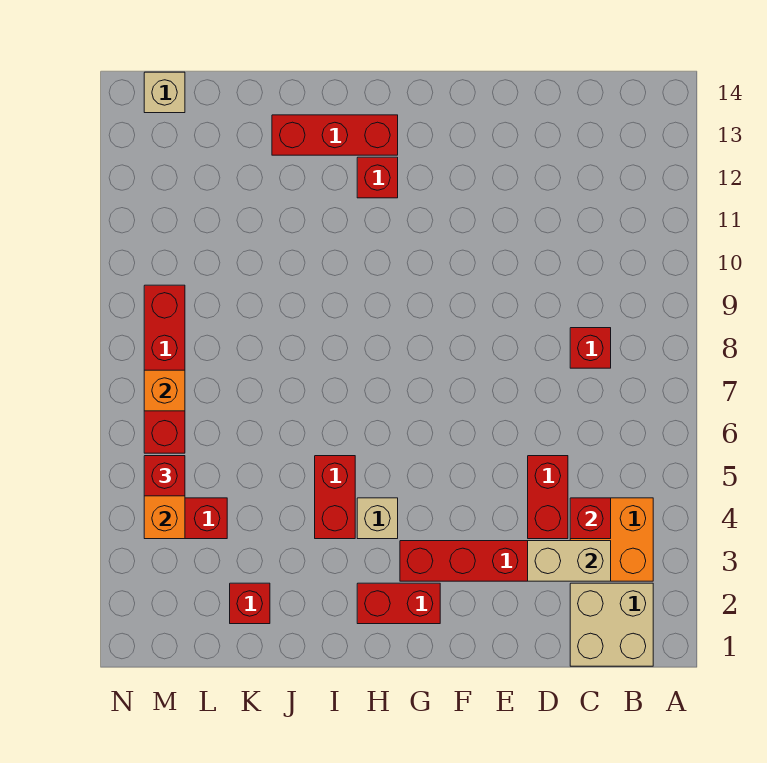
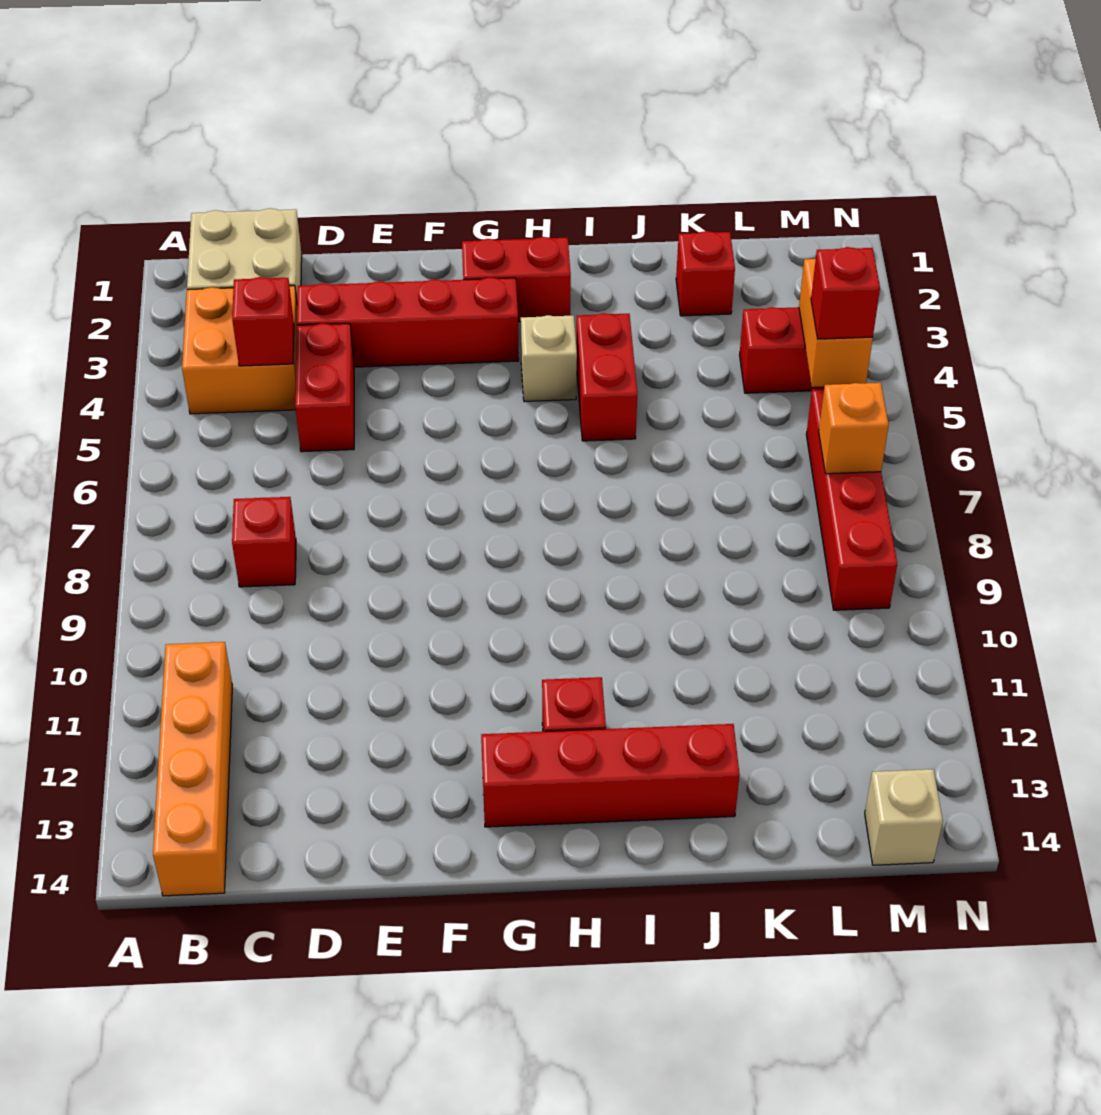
none -> orange 1x4 brick [153,642,232,896]
tan 1x2 brick [528,541,611,581] -> none
red 1x3 brick [272,115,398,155] -> red 1x4 brick [481,724,740,827]

